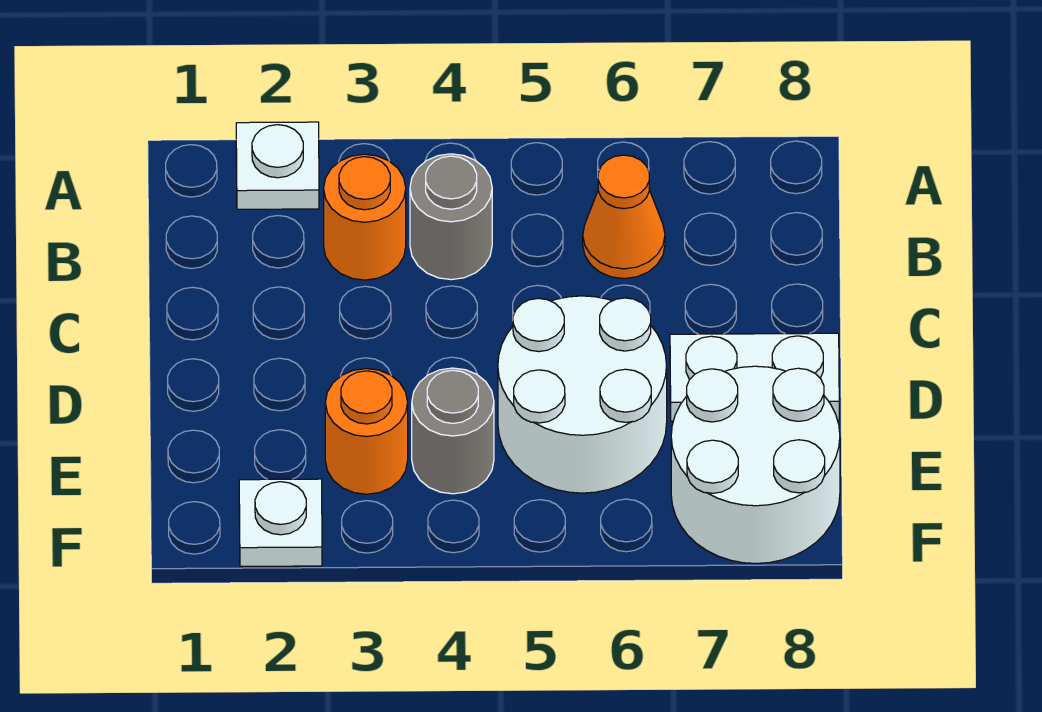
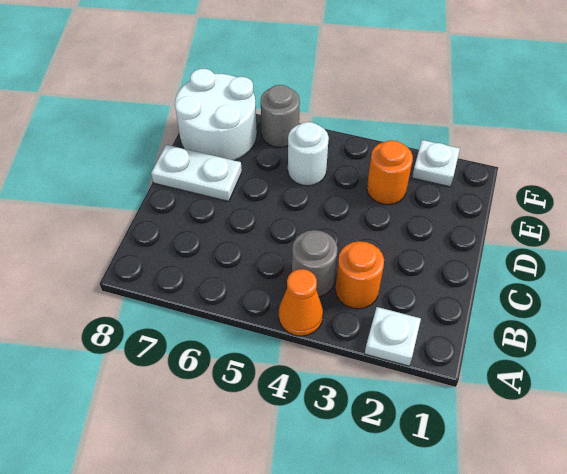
orange 1x1 cone [583,155,665,279] -> orange 1x1 cone moved to [279,269,323,336]
white 2x2 round brick [498,296,667,493] -> white 1x1 round brick [288,122,329,186]
grey 1x1 round brick [412,368,494,494] -> grey 1x1 round brick moved to [261,85,300,148]

